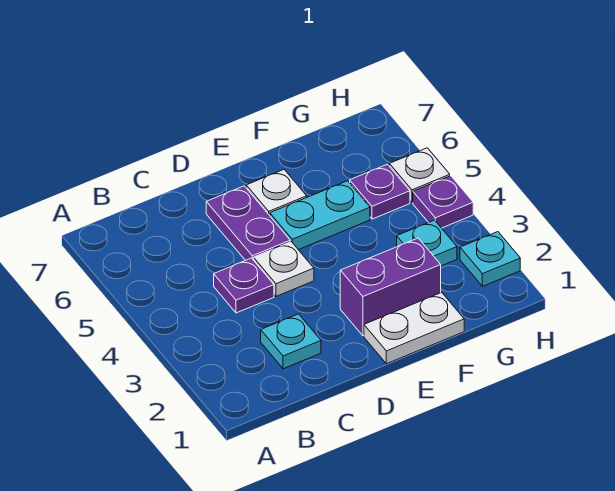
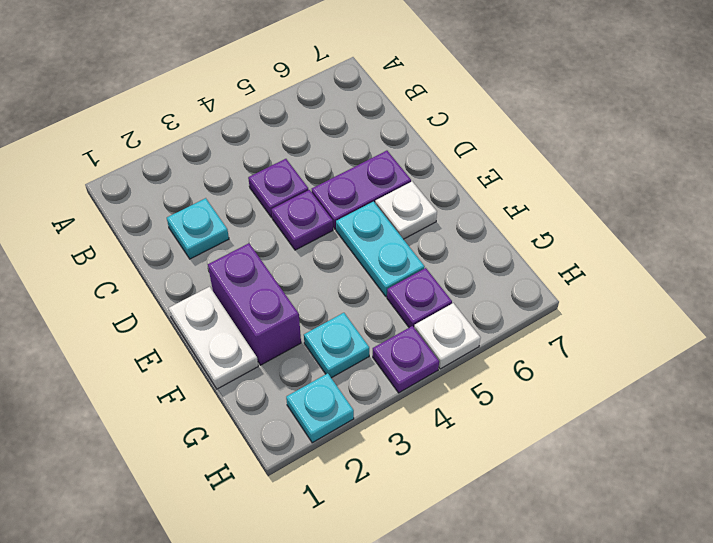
white 1x1 plate [254,242,314,296] -> purple 1x1 plate [272,190,333,250]

